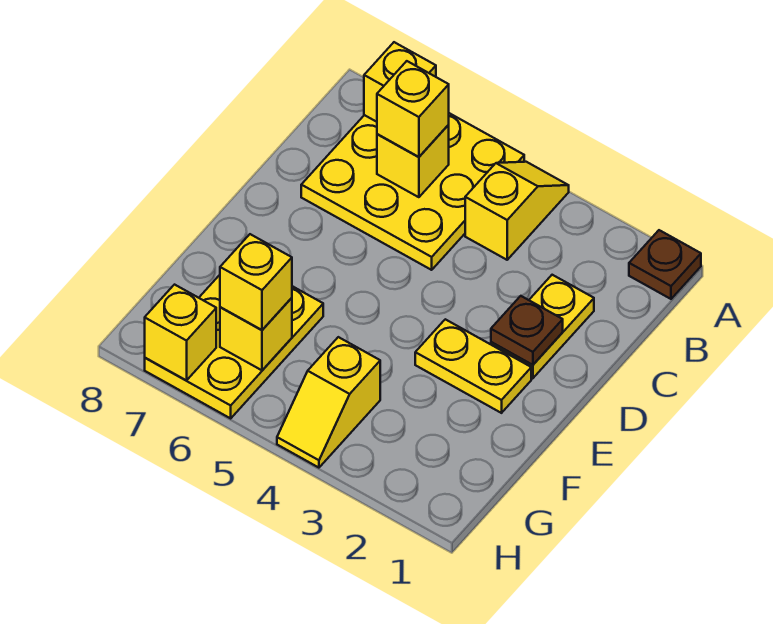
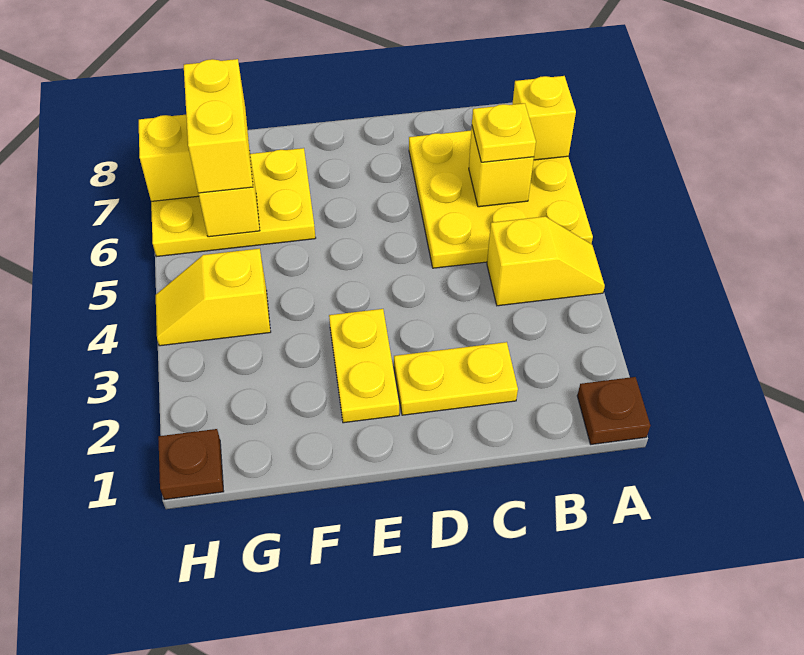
yellow 1x1 brick [377,61,449,157] -> yellow 1x1 plate [472,103,536,162]
brown 1x1 plate [491,296,563,365] -> brown 1x1 plate moved to [158,429,224,500]
yellow 1x1 brick [220,234,292,330] -> yellow 1x2 brick [184,59,253,193]

